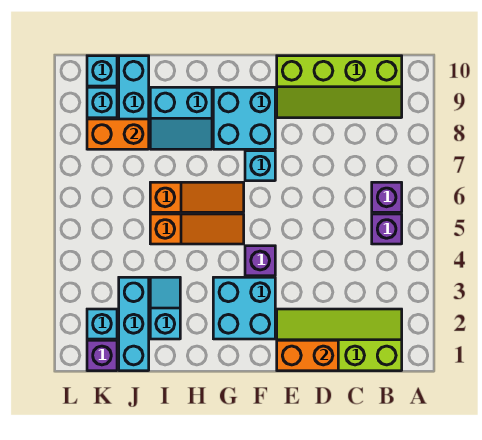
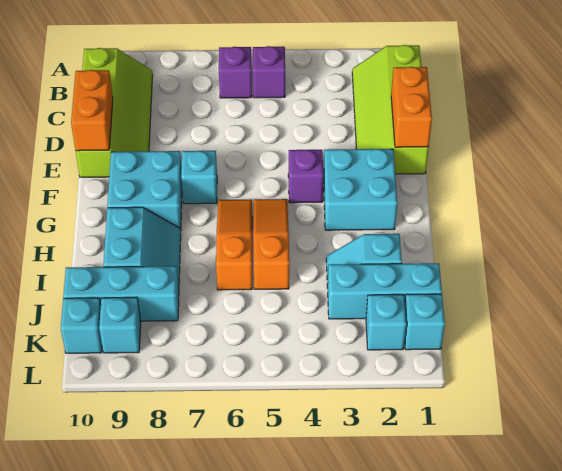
orange 1x2 brick [87,119,149,149] -> orange 1x2 brick moved to [71,70,113,151]
purple 1x1 brick [87,340,117,371] -> cyan 1x1 brick [405,294,445,350]

